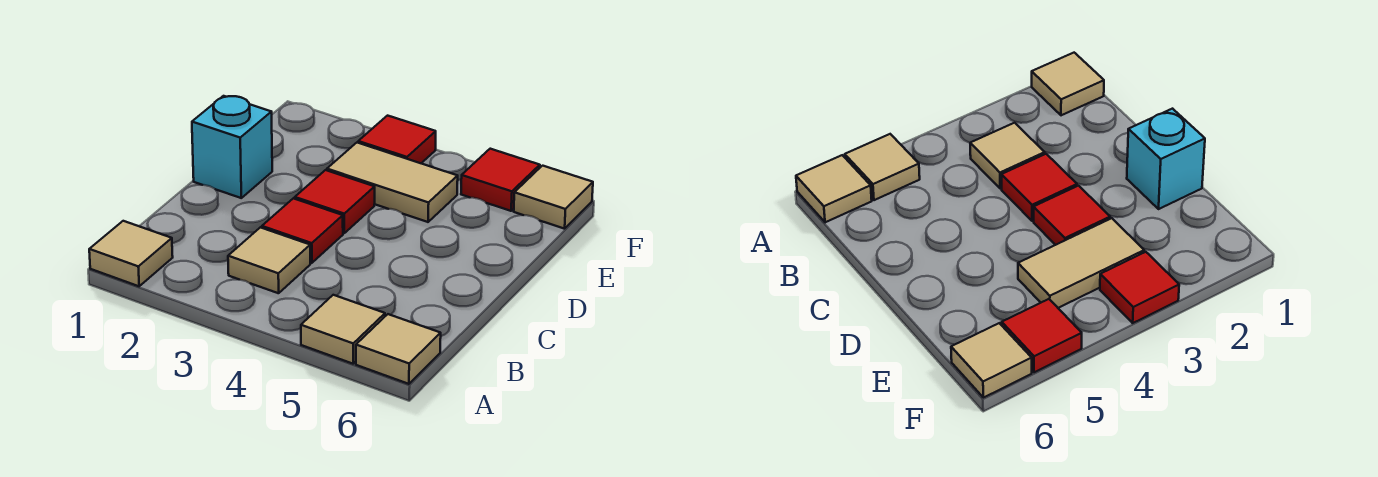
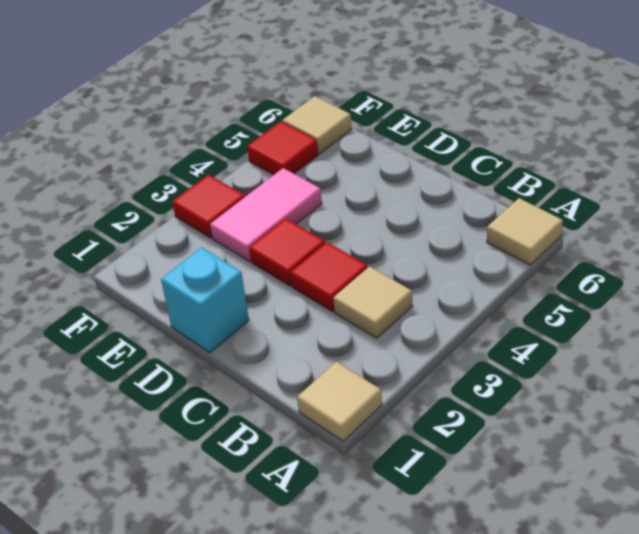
tan 1x1 tile [301,295,385,364] -> none
tan 1x2 tile [327,143,458,222] -> pink 1x2 tile [210,168,322,261]

